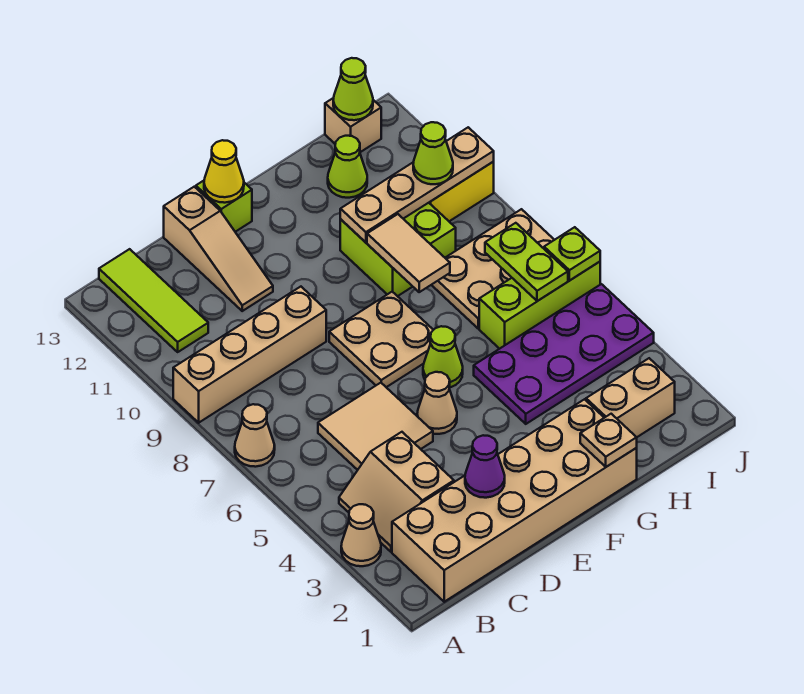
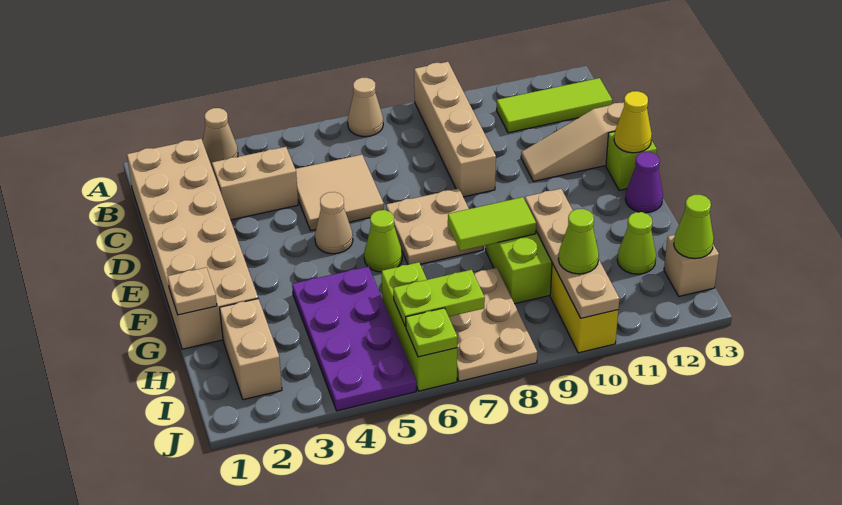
purple 1x1 cone [465,435,505,498] -> purple 1x1 cone moved to [625,152,663,213]
tan 1x2 tile [367,214,450,292] -> lime 1x2 tile [448,197,536,251]

